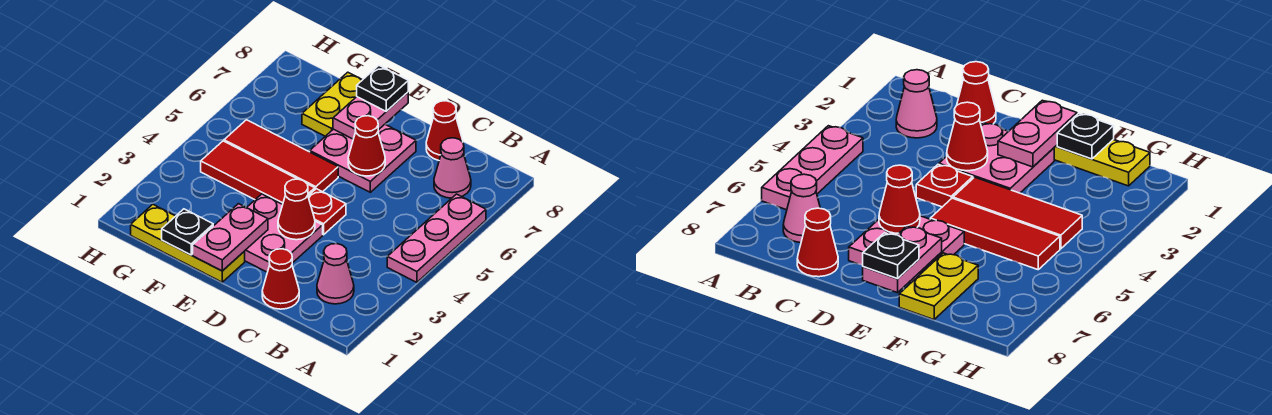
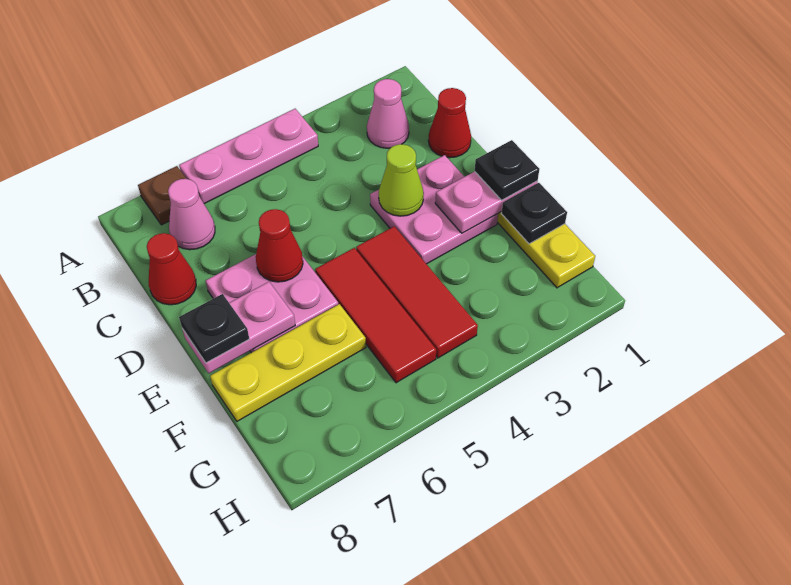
none -> brown 1x1 plate [138,166,186,225]
red 1x1 cone [278,179,315,240] -> lime 1x1 cone [379,144,424,216]
red 1x1 plate [308,189,346,235] -> none
none -> black 1x1 plate [475,140,539,200]
yellow 1x2 plate [302,72,362,136] -> yellow 1x3 plate [210,304,366,421]

